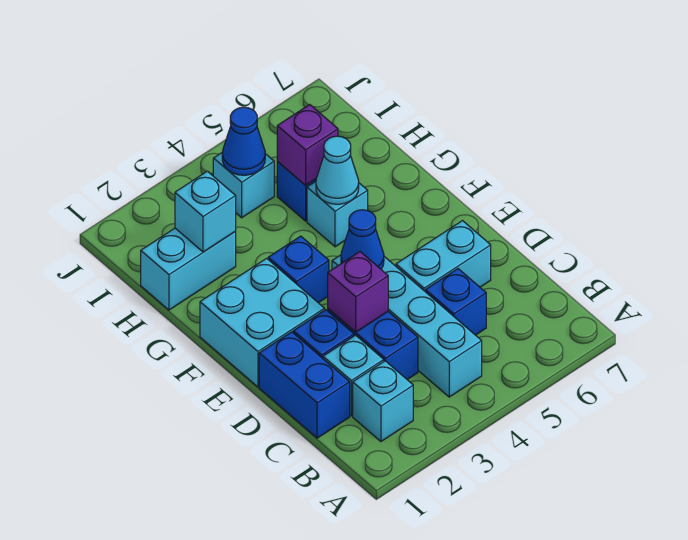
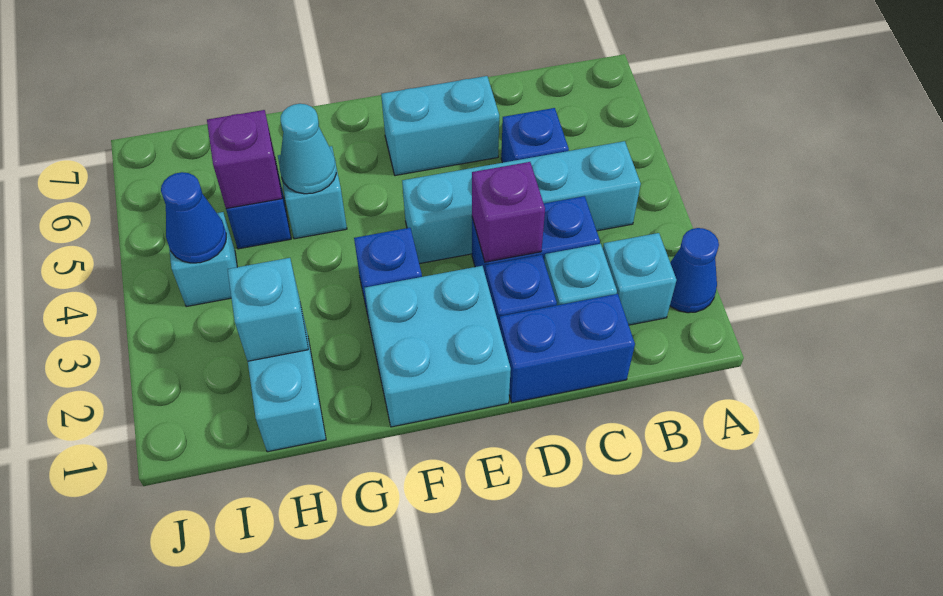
cyan 1x2 brick [396,221,491,292] -> cyan 1x2 brick turned to [381,76,499,176]
blue 1x1 cone [341,210,384,269] -> blue 1x1 cone moved to [670,228,719,313]

